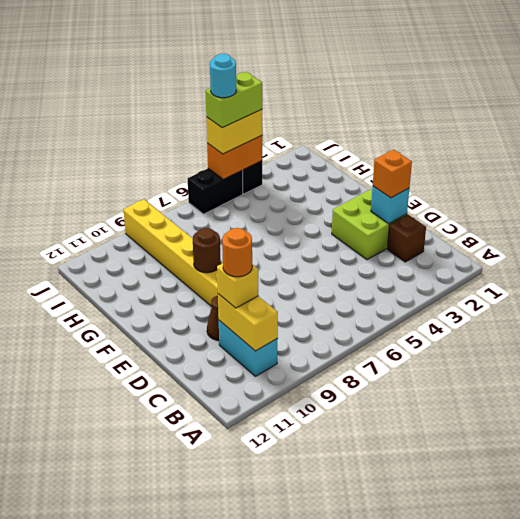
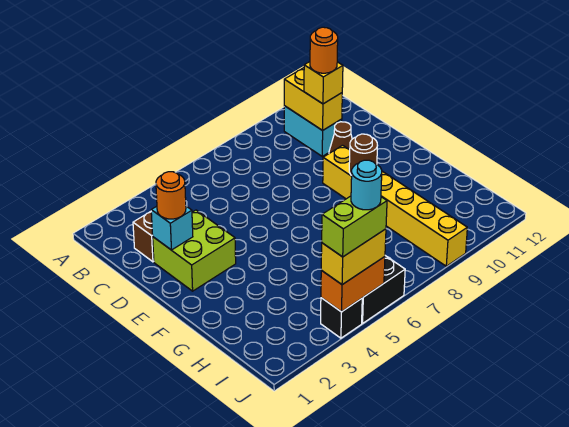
orange 1x1 brick [373,150,412,198] -> orange 1x1 round brick [156,172,186,219]

